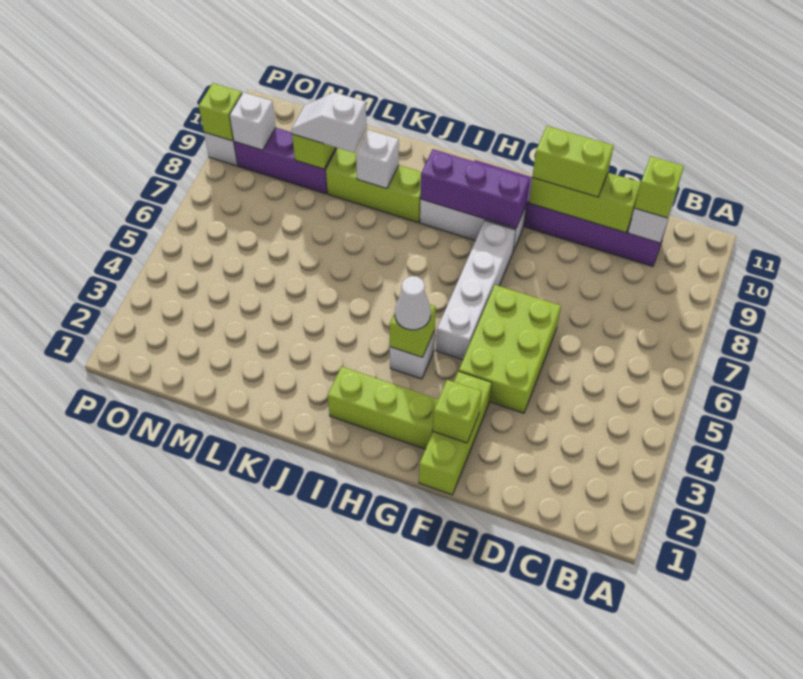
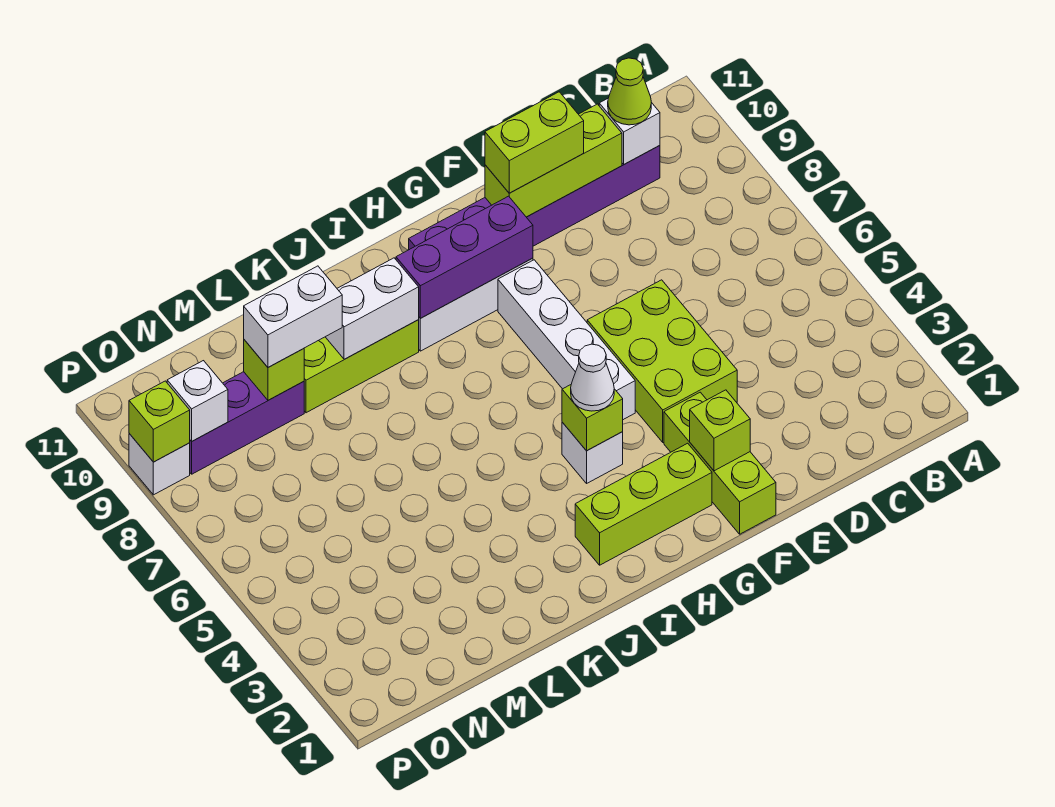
lime 1x1 brick [635,156,684,218] -> lime 1x1 cone [608,58,651,125]
white 1x1 brick [356,130,399,189] -> white 1x2 brick [326,258,419,359]
white 1x2 slope [292,92,367,153] -> white 1x2 brick [244,266,342,367]

